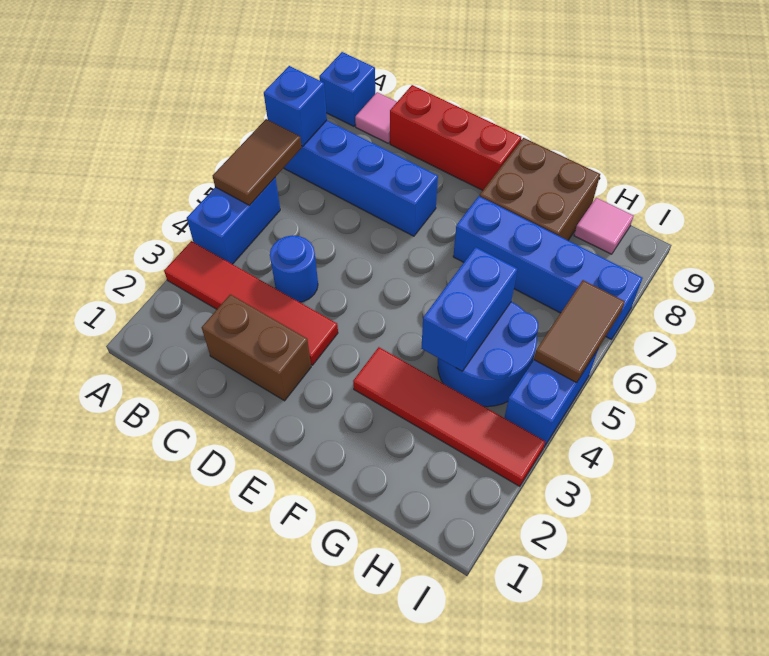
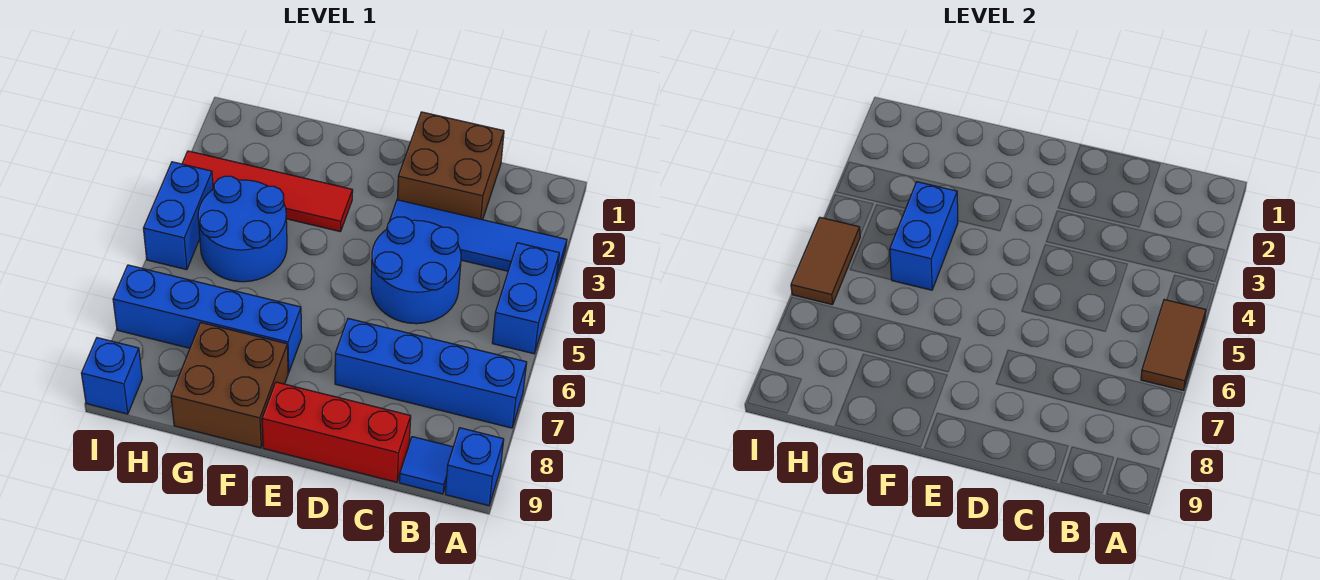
red 1x4 tile [164,241,338,365] -> blue 1x4 tile [387,200,567,280]
blue 1x1 brick [264,66,327,146] -> blue 1x1 brick moved to [81,338,142,414]
pink 1x1 tile [355,92,397,143] -> blue 1x1 tile [399,437,453,494]
brown 1x2 brick [202,294,311,401] -> brown 2x2 brick [397,112,504,220]
blue 1x1 round brick [270,235,318,302] -> blue 2x2 round brick [371,217,461,324]
pink 1x1 tile [574,198,633,254] -> none

